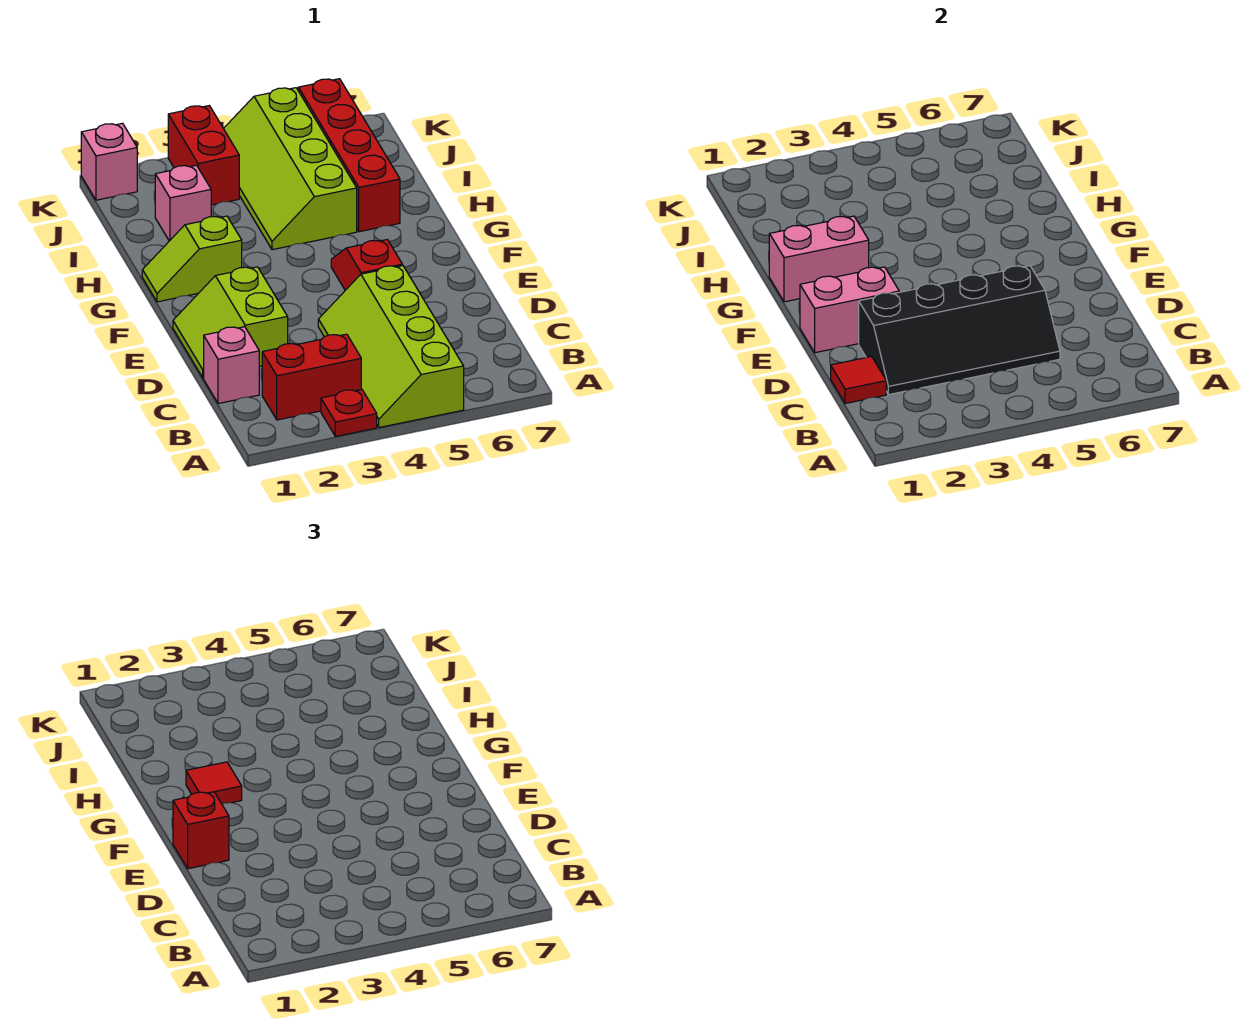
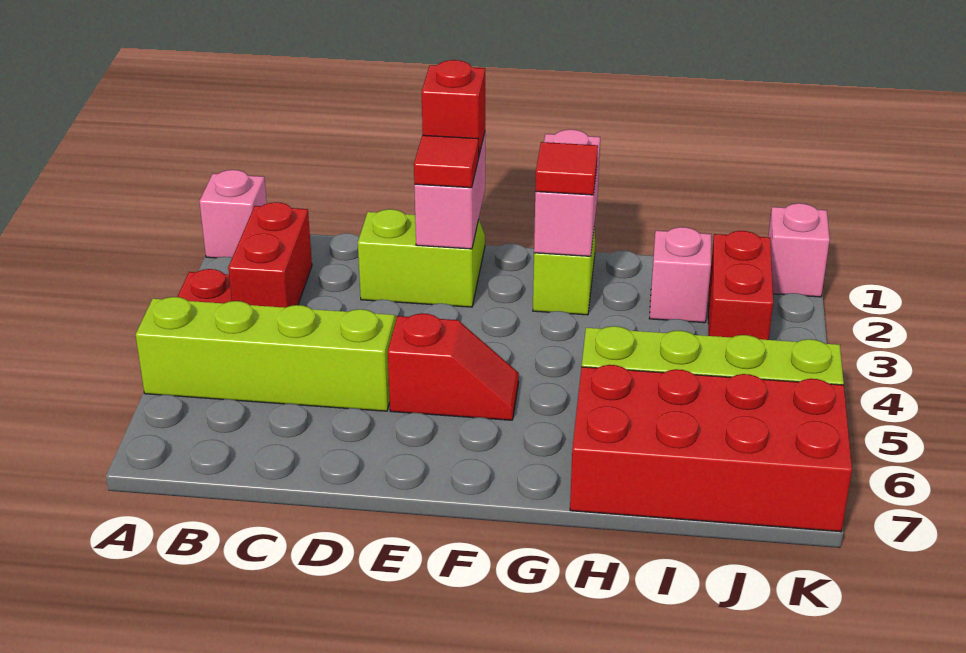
pink 1x1 brick [204,327,259,404] -> pink 1x1 brick moved to [199,170,267,258]
red 1x1 tile [831,357,886,404] -> red 1x1 tile moved to [414,135,479,188]
black 2x4 slope [859,266,1060,395] -> none
red 1x4 brick [298,79,400,232] -> red 2x4 brick [570,365,852,532]
red 1x2 brick [168,106,239,205] -> red 1x2 brick turned to [708,231,773,340]

